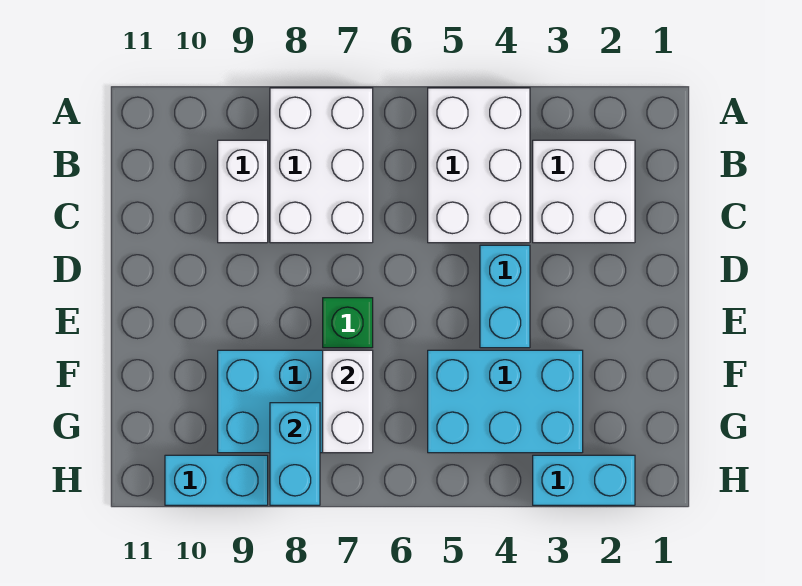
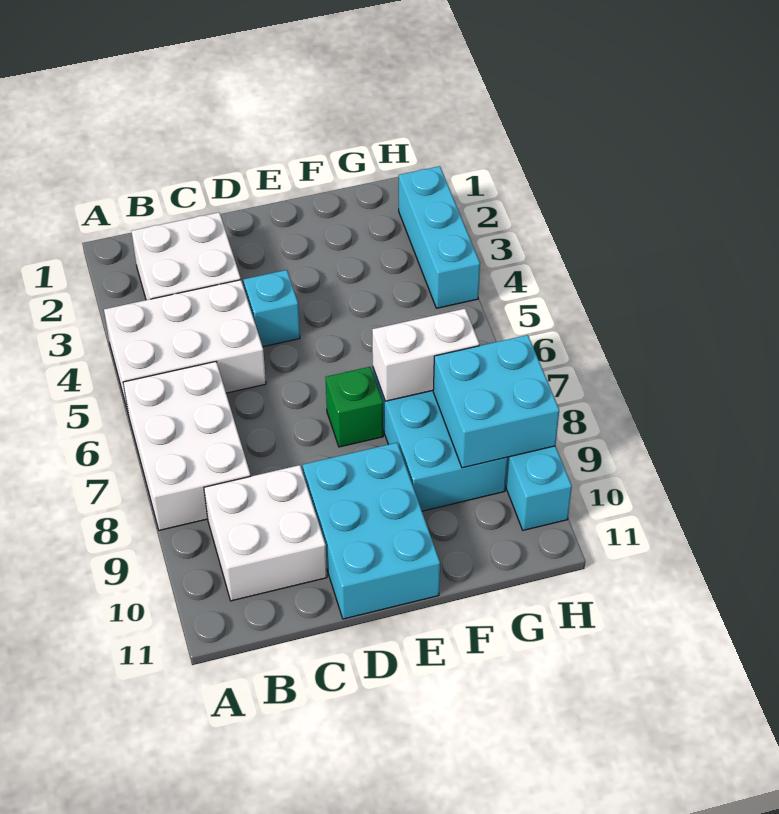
white 2x3 brick [270,88,373,243] -> white 2x3 brick turned to [123,362,251,530]
white 1x2 brick [218,140,268,243] -> white 2x2 brick [204,465,327,601]
cyan 1x2 brick [480,245,530,348] -> cyan 1x1 brick [243,270,300,347]
cyan 2x3 brick [428,350,583,453] -> cyan 2x3 brick moved to [303,443,440,619]
cyan 1x2 brick [270,403,320,505] -> cyan 2x2 brick [433,335,559,468]
cyan 1x2 brick [533,455,635,505] -> cyan 1x3 brick [399,166,480,308]

